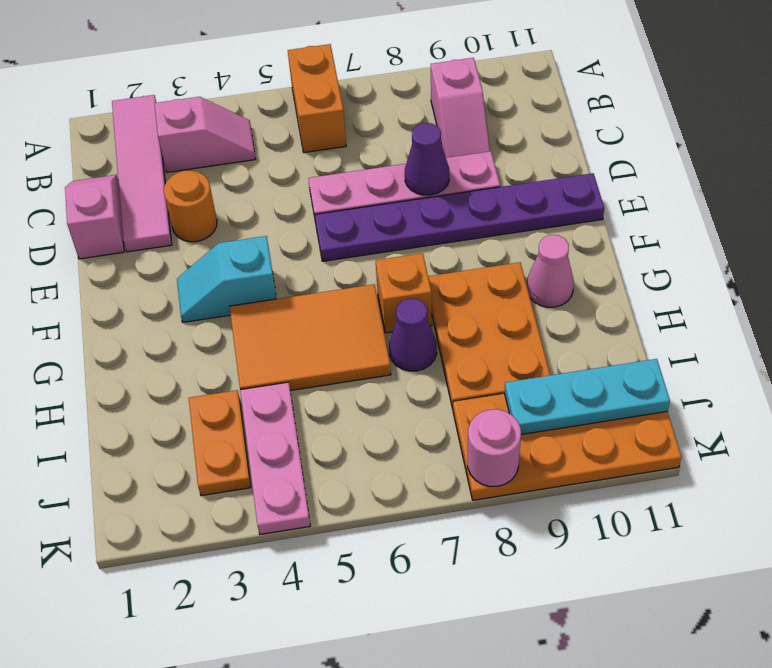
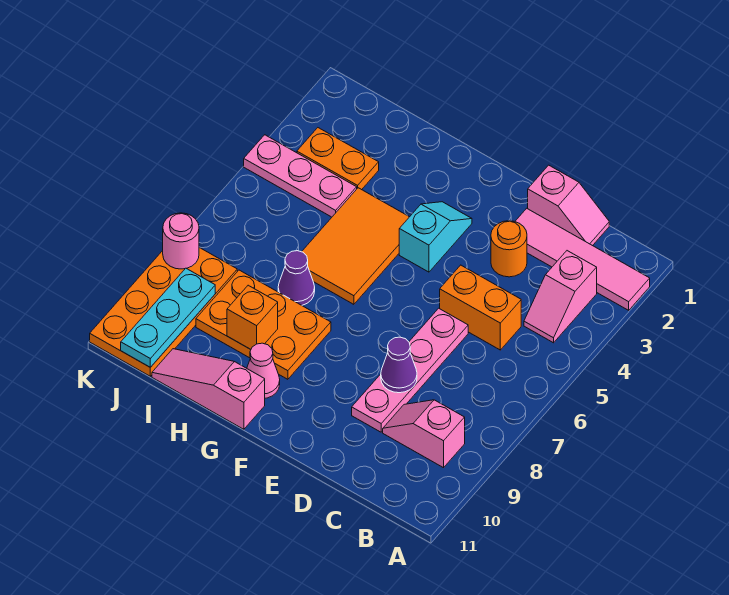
orange 1x2 brick [288,44,346,153] -> orange 1x2 brick moved to [440,265,521,350]
purple 1x6 plate [315,173,604,261] -> none
orange 1x1 brick [376,253,432,333] -> orange 1x1 brick moved to [227,285,278,349]
none -> pink 1x3 slope [152,349,265,429]

